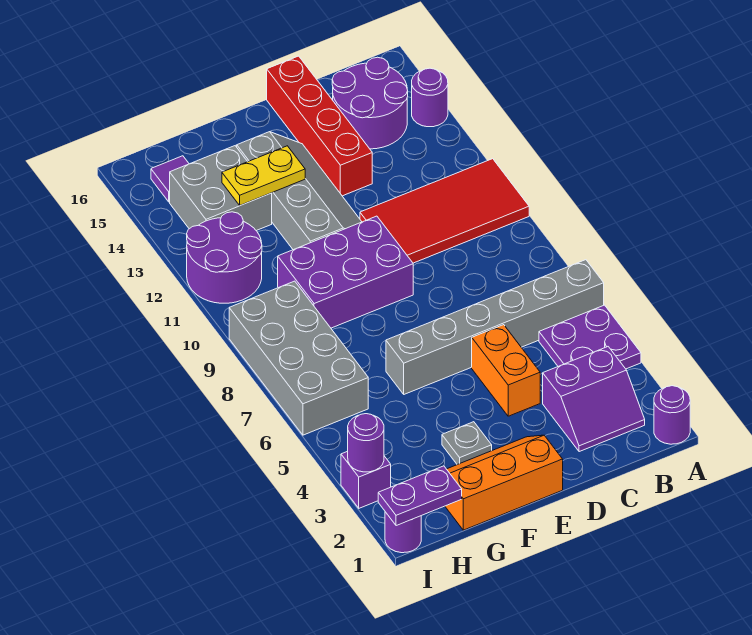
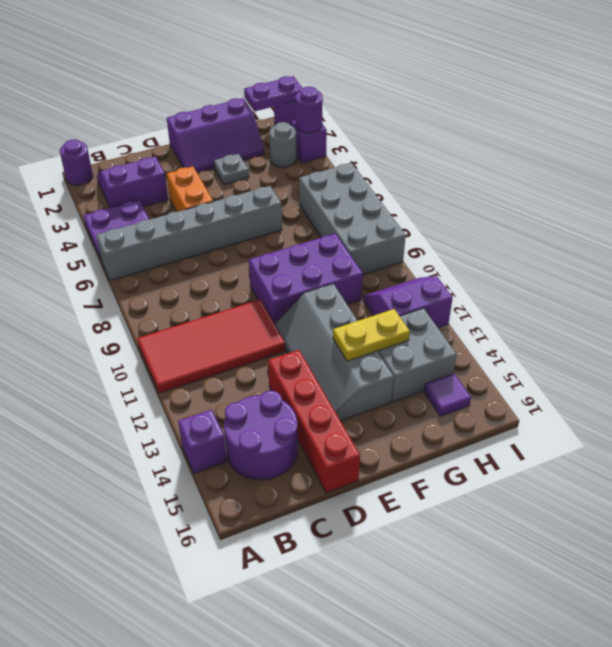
purple 1x1 round brick [412,68,448,127] -> purple 1x1 brick [178,409,227,473]
orange 2x3 slope [445,435,563,530] -> purple 2x3 slope [167,98,264,173]
none -> grey 1x1 round brick [269,122,297,167]
purple 2x2 round brick [187,212,262,303] -> purple 2x2 slope [363,276,453,328]

